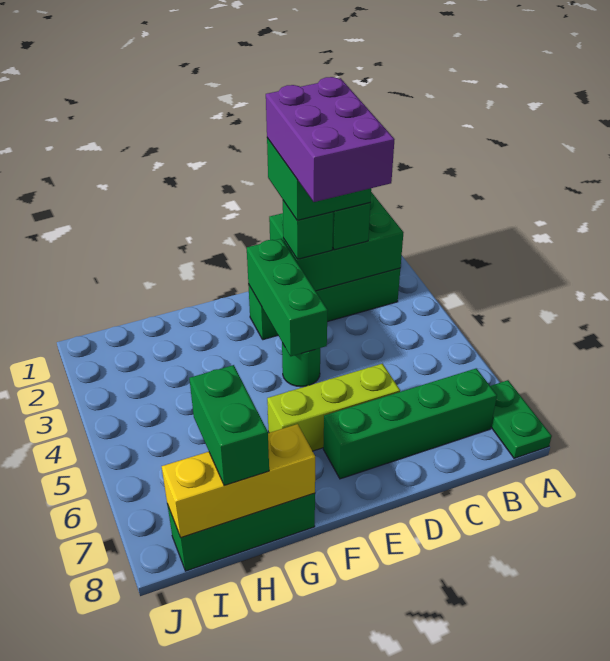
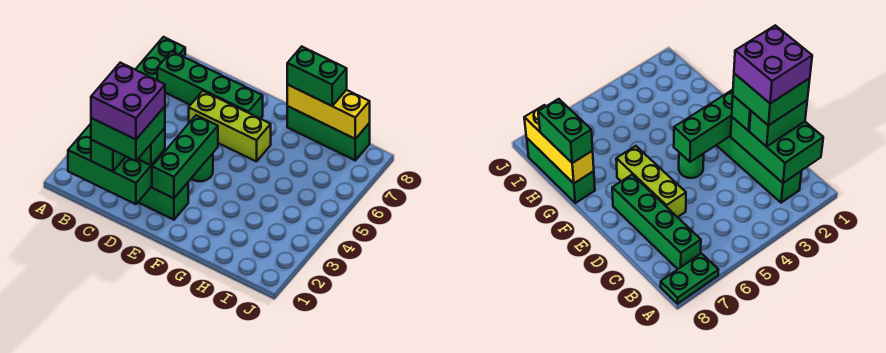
purple 2x3 brick [266,77,395,202] -> purple 2x2 brick [91,63,165,139]
green 1x2 brick [189,365,269,485] -> green 1x2 brick turned to [287,46,347,106]

